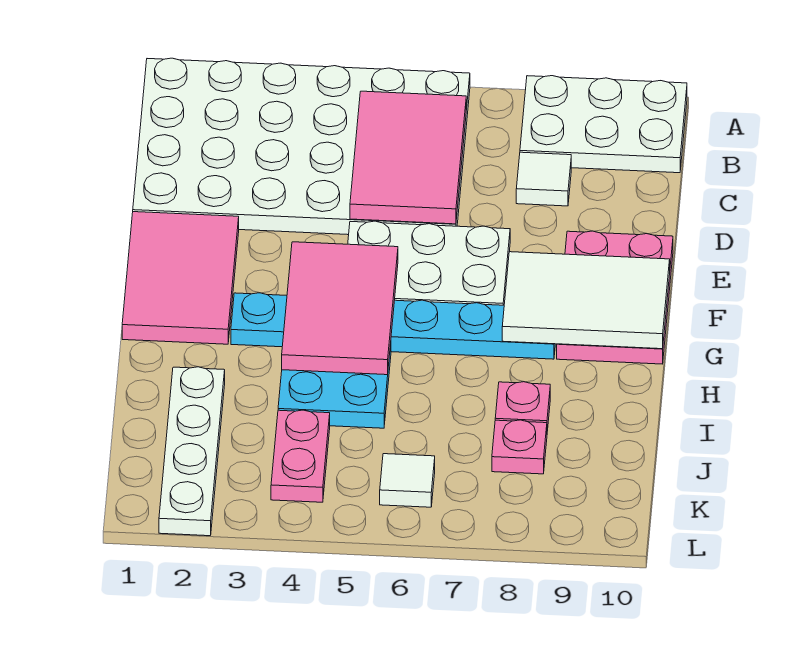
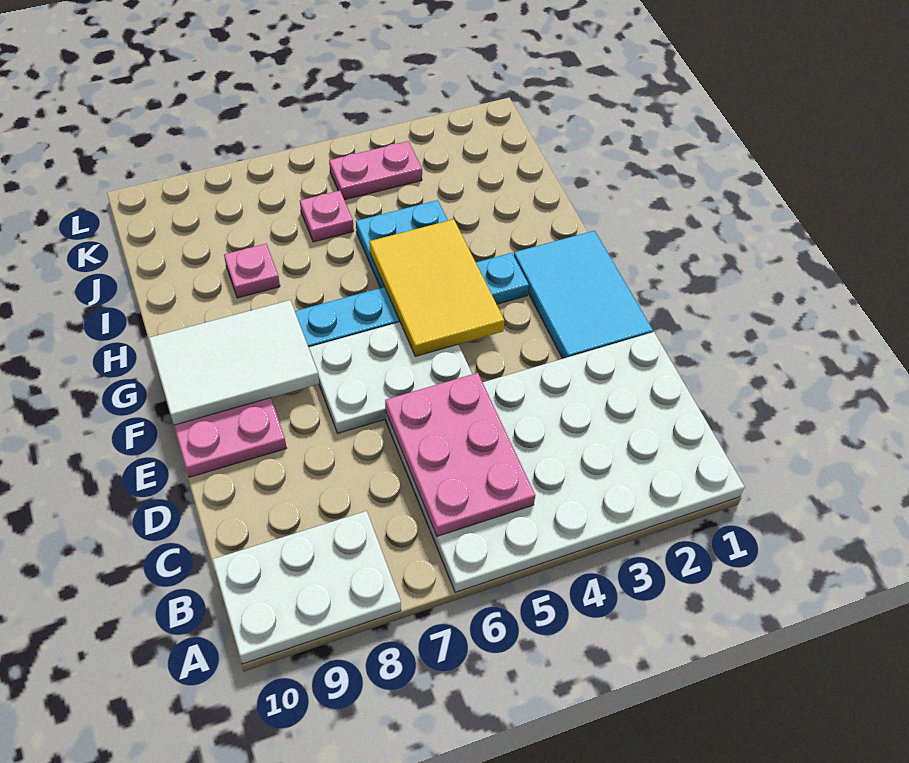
pink 2x3 tile [350,91,466,224] -> pink 2x3 plate [385,373,535,536]
white 1x1 tile [516,152,571,206] -> none
pink 2x3 tile [122,212,239,344] -> cyan 2x3 tile [514,231,653,359]
pink 2x3 tile [282,242,398,375] -> yellow 2x3 tile [369,219,505,356]
white 1x4 plate [159,367,225,536] -> none
pink 1x2 plate [271,410,330,502] -> pink 1x2 plate turned to [329,141,422,200]
pink 1x1 plate [492,420,547,474] -> pink 1x1 plate moved to [300,191,354,242]
white 1x1 tile [380,454,435,507] -> none

